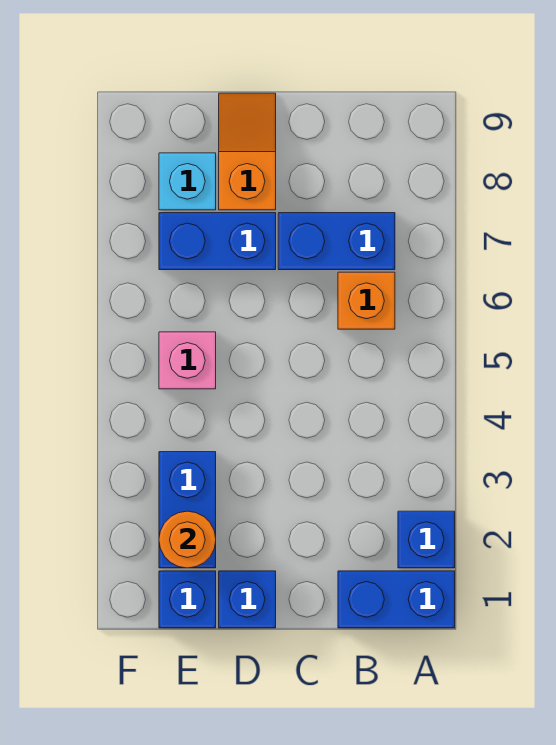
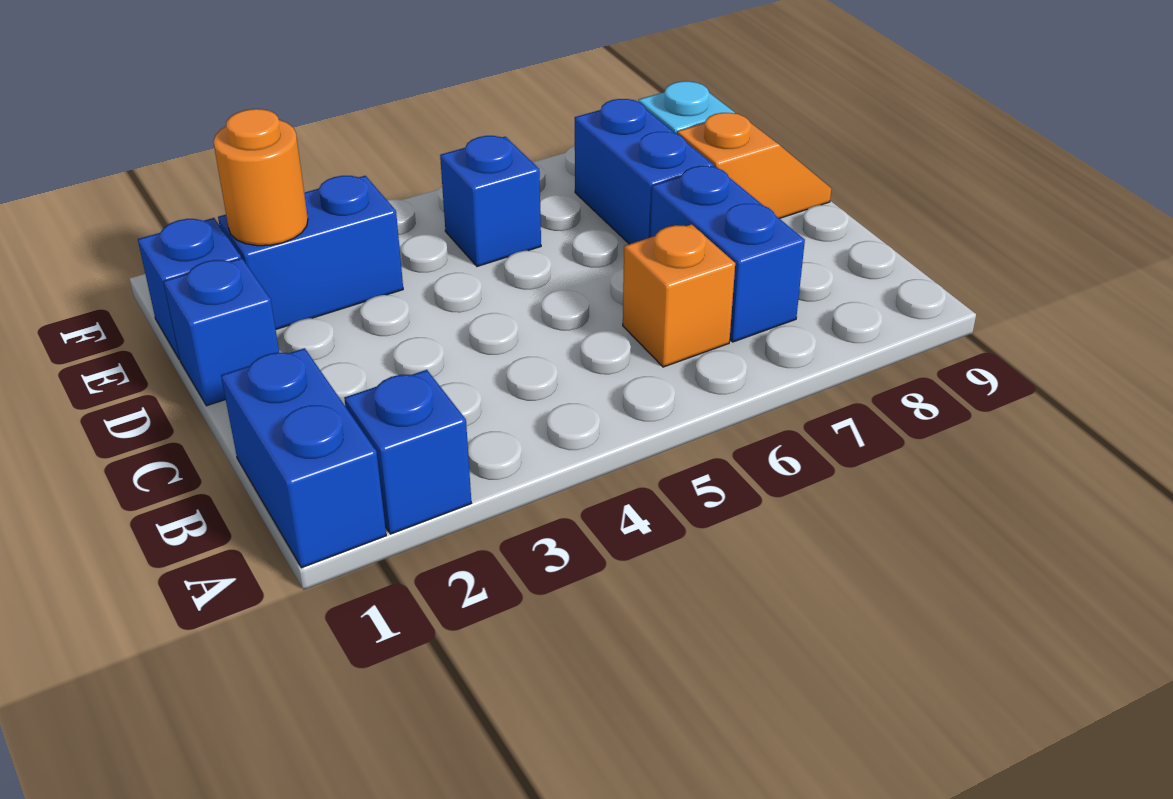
pink 1x1 brick [159,332,216,389] -> blue 1x1 brick [440,136,541,266]

